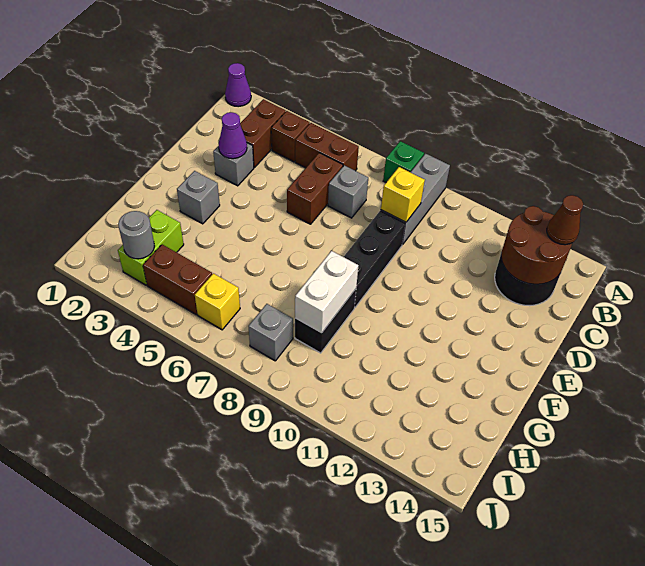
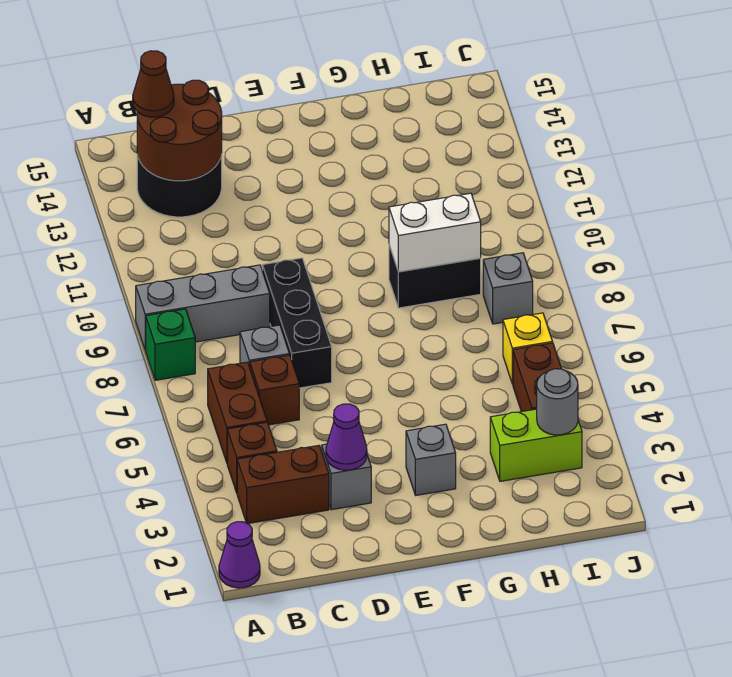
brown 1x2 brick [287,153,343,224] -> brown 1x1 brick [250,355,299,425]
yellow 1x1 brick [381,167,425,222] -> none
black 1x3 brick [344,211,405,307] -> black 1x3 brick turned to [262,258,332,388]

